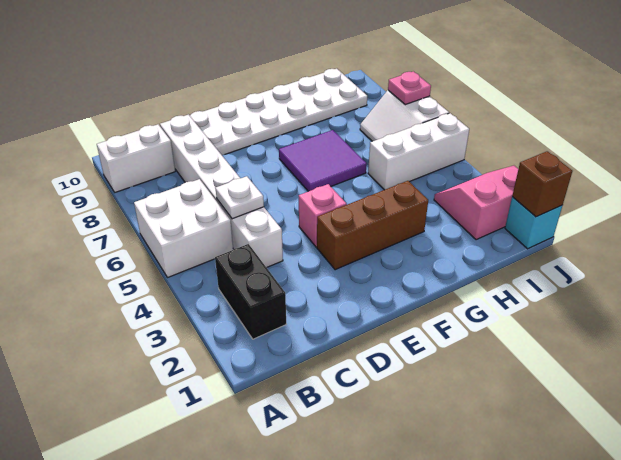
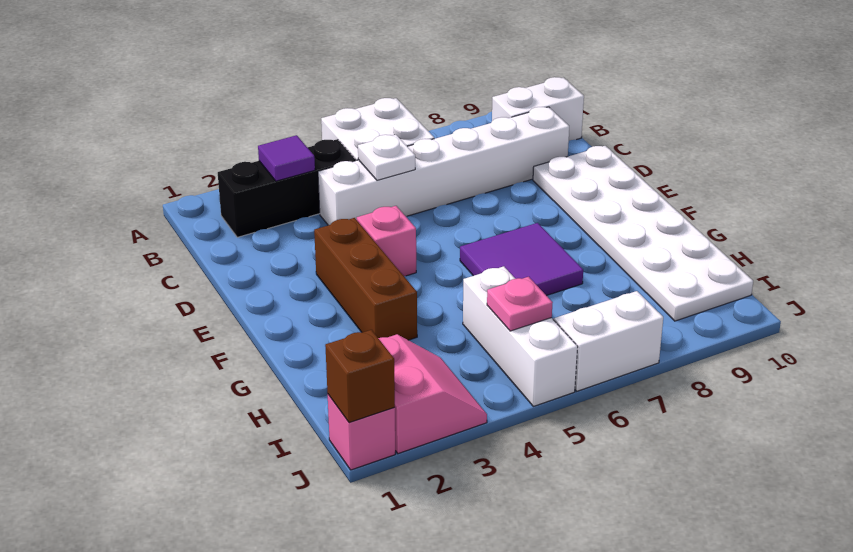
white 1x2 brick [97,124,175,192] -> white 1x2 brick turned to [492,77,584,141]
black 1x2 brick [215,244,286,339] -> black 1x3 brick [218,139,356,237]
none -> purple 1x1 tile [258,135,315,181]
cyan 1x1 brick [505,197,562,249] -> pink 1x1 brick [328,395,395,470]
pink 1x1 plate [388,71,431,105] -> pink 1x1 plate moved to [487,277,553,331]

